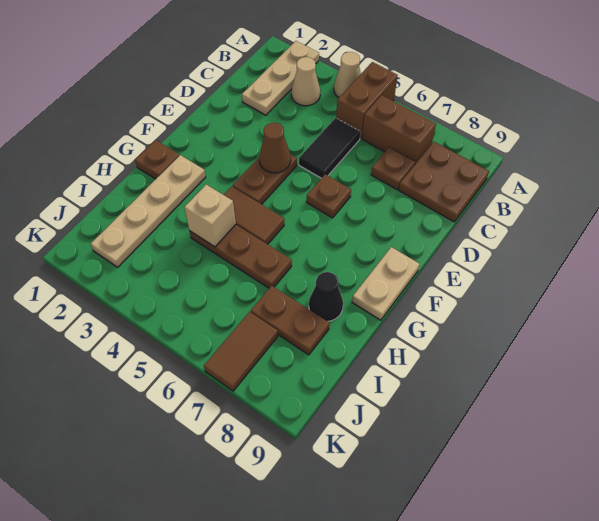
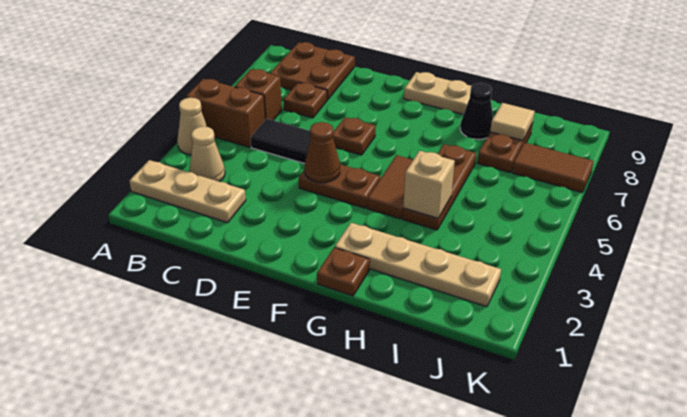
brown 1x2 brick [362,95,436,164] -> brown 1x1 brick [235,69,282,120]
none -> tan 1x1 tile [490,103,535,141]

